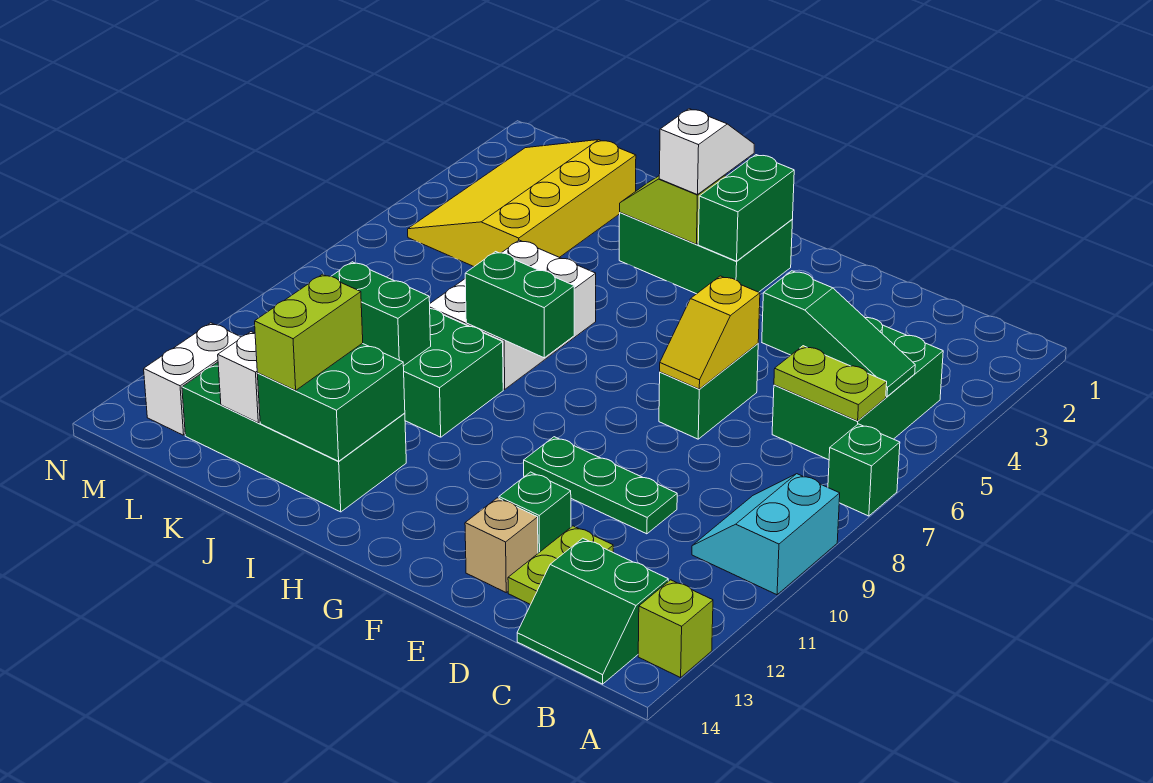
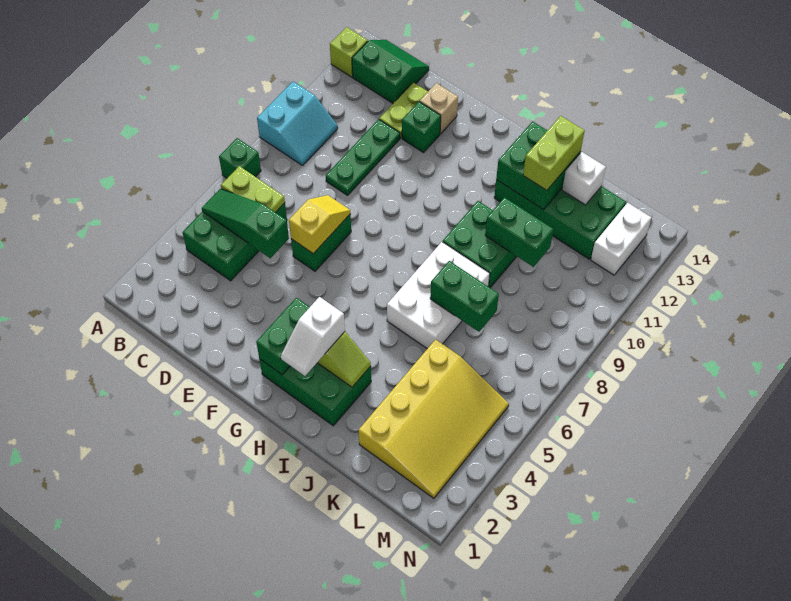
green 1x3 plate [524,437,677,534] -> green 1x3 plate turned to [326,119,400,195]
green 1x2 brick [465,252,574,358] -> green 1x2 brick moved to [430,261,499,332]

